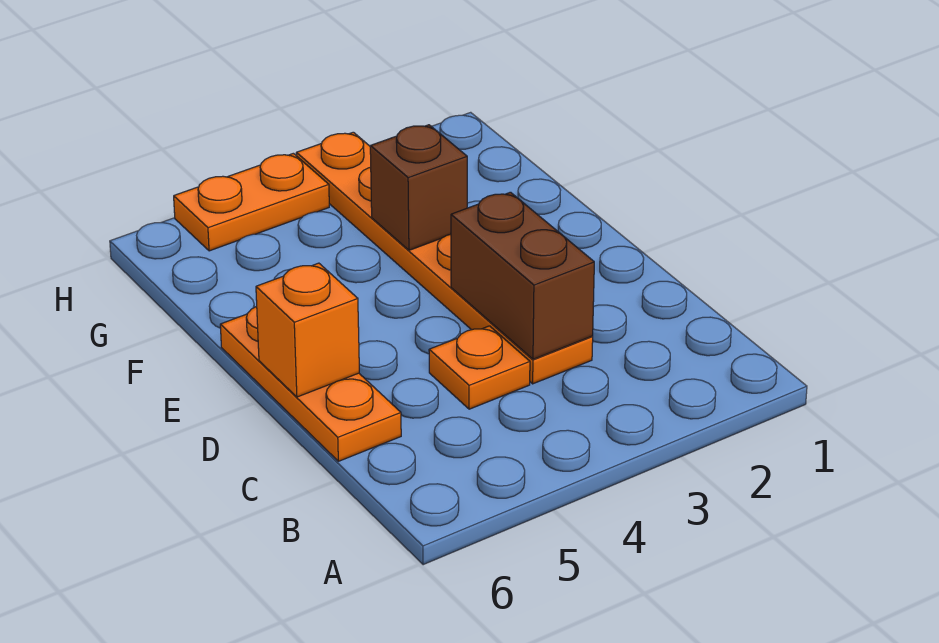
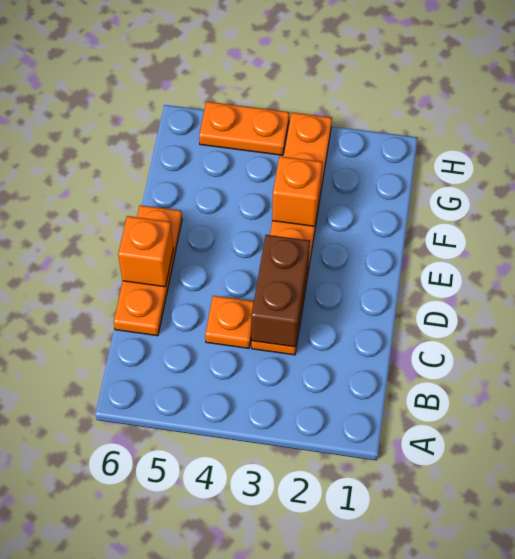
brown 1x1 brick [370,125,467,250] -> orange 1x1 brick [272,156,322,226]

